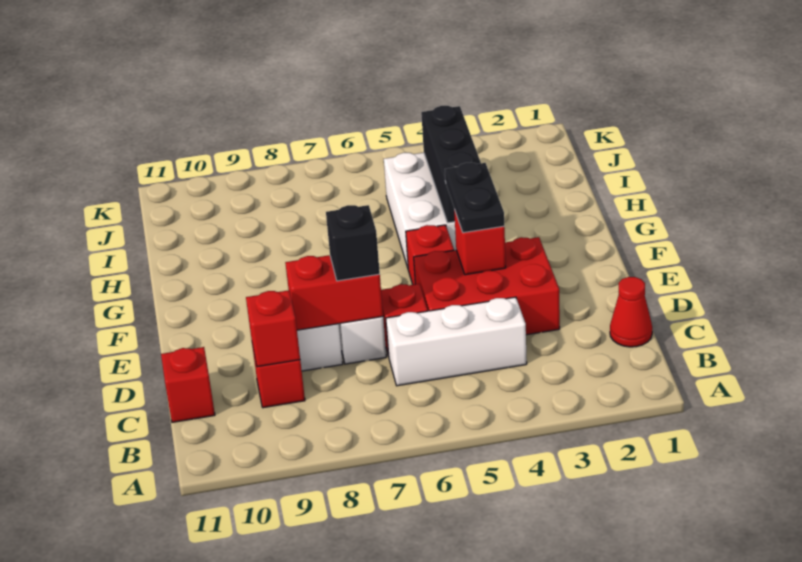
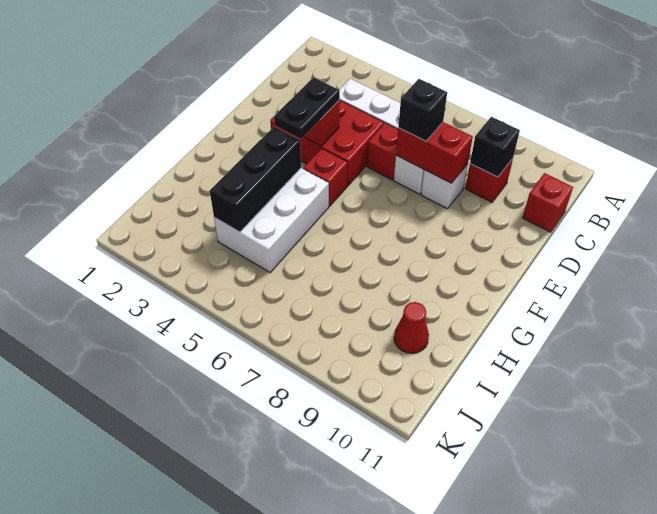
red 1x1 cone [610,277,652,347] -> red 1x1 cone moved to [394,302,429,353]
red 1x1 brick [246,290,300,367] -> black 1x1 brick [470,117,520,177]

